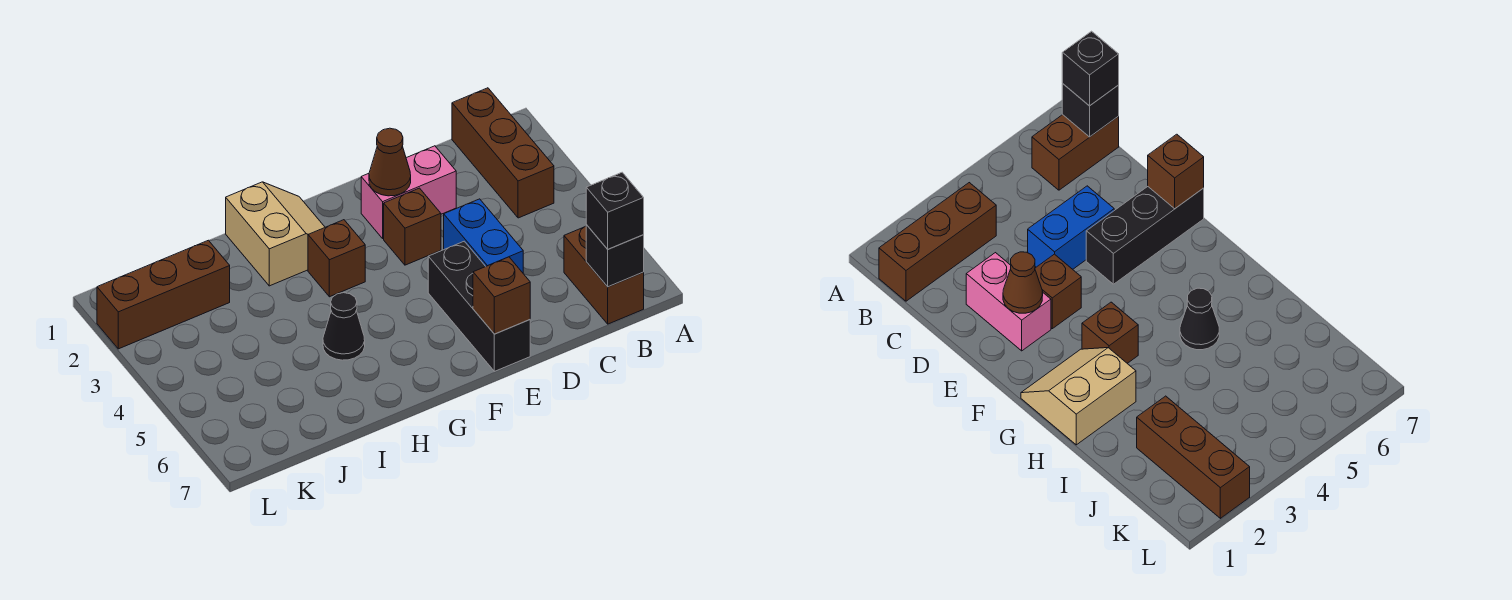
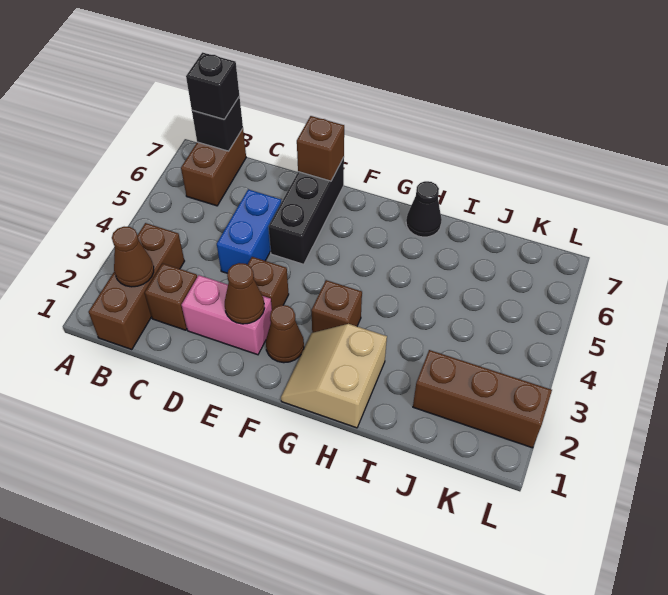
none -> brown 1x1 cone [112,227,154,287]
none -> brown 1x1 brick [145,263,197,330]
none -> brown 1x1 cone [266,305,304,363]
black 1x1 cone [323,293,365,360] -> black 1x1 cone moved to [406,181,442,237]

